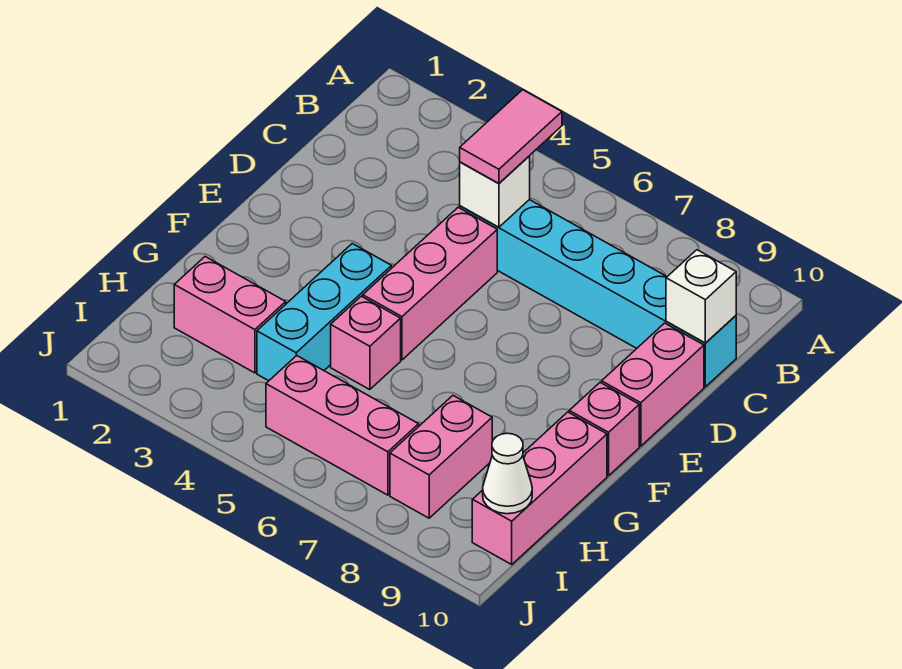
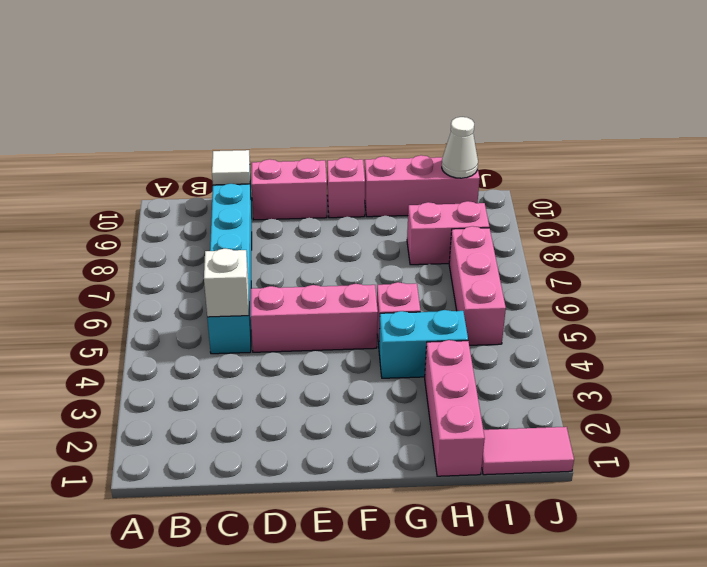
pink 1x2 tile [460,90,562,184] -> pink 1x2 tile moved to [482,427,574,475]
white 1x1 brick [666,250,736,343] -> white 1x1 tile [212,150,250,185]
cyan 1x3 brick [257,244,392,381] -> cyan 1x2 brick [379,310,468,378]
pink 1x2 brick [174,257,286,373] -> pink 1x3 brick [425,340,485,476]

